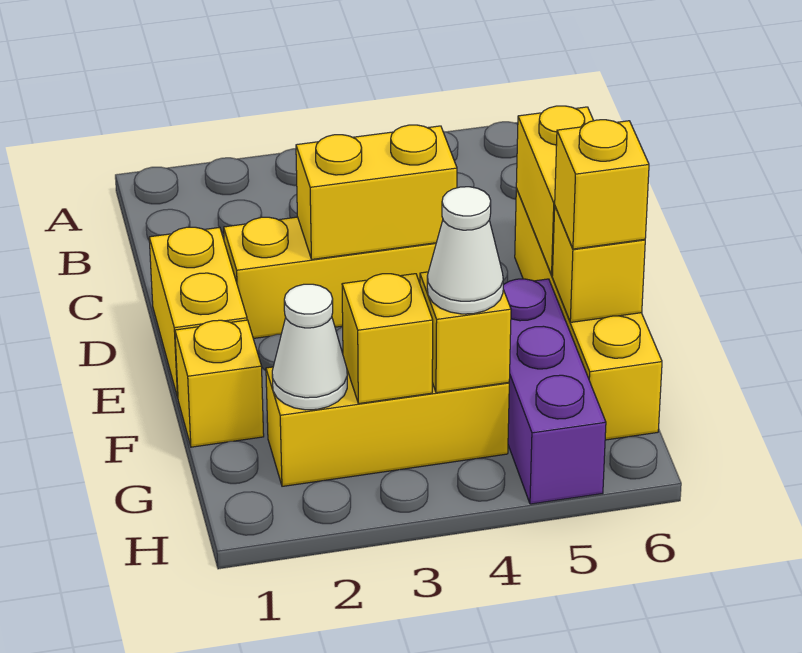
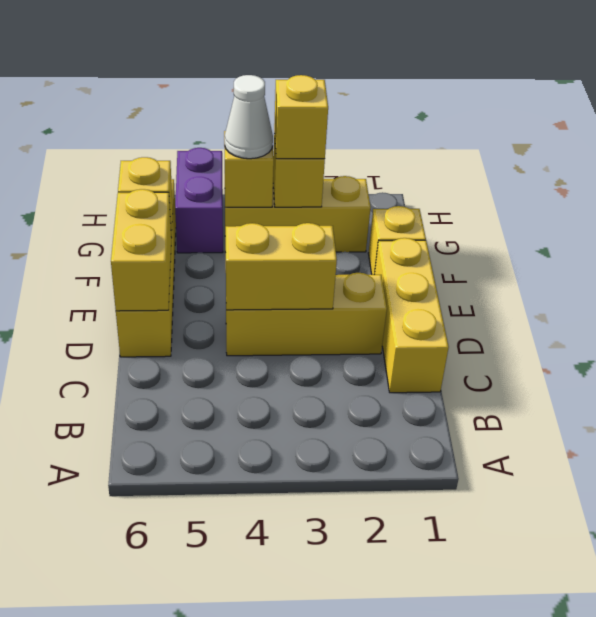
yellow 1x2 brick [149,227,247,398] -> yellow 1x3 brick [374,238,449,393]
purple 1x3 brick [503,279,606,504] -> purple 1x2 brick [175,148,223,253]
yellow 1x1 brick [555,120,649,249] -> yellow 1x1 brick moved to [274,75,328,159]
white 1x1 cone [272,284,347,410] -> none

